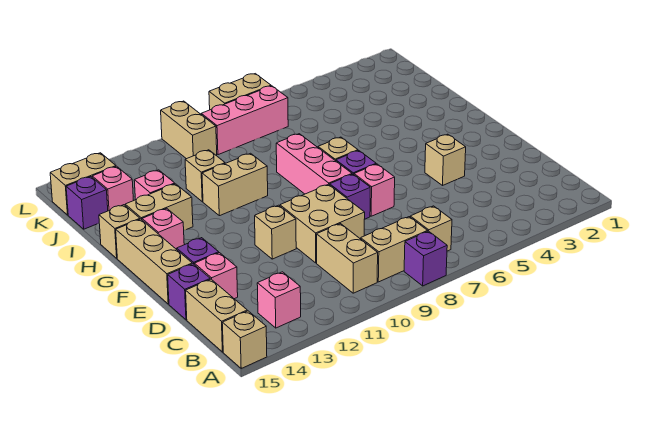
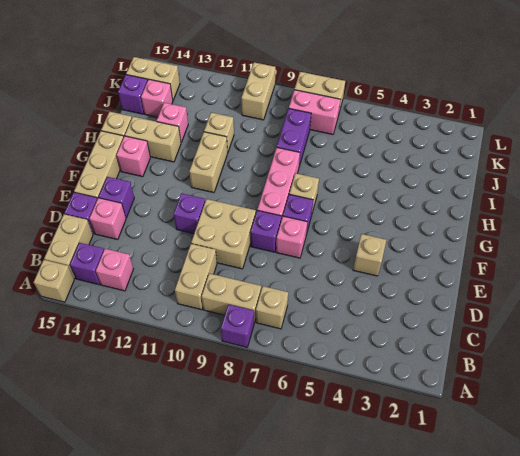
none -> purple 1x1 brick [70,243,104,285]
tan 1x1 brick [255,205,296,259] -> purple 1x1 brick [174,193,205,234]
tan 1x2 brick [202,153,268,216] -> tan 1x2 brick turned to [189,132,228,193]
none -> purple 1x2 brick [277,108,311,166]
pink 1x3 brick [201,86,288,155] -> pink 1x2 brick [289,90,340,135]

